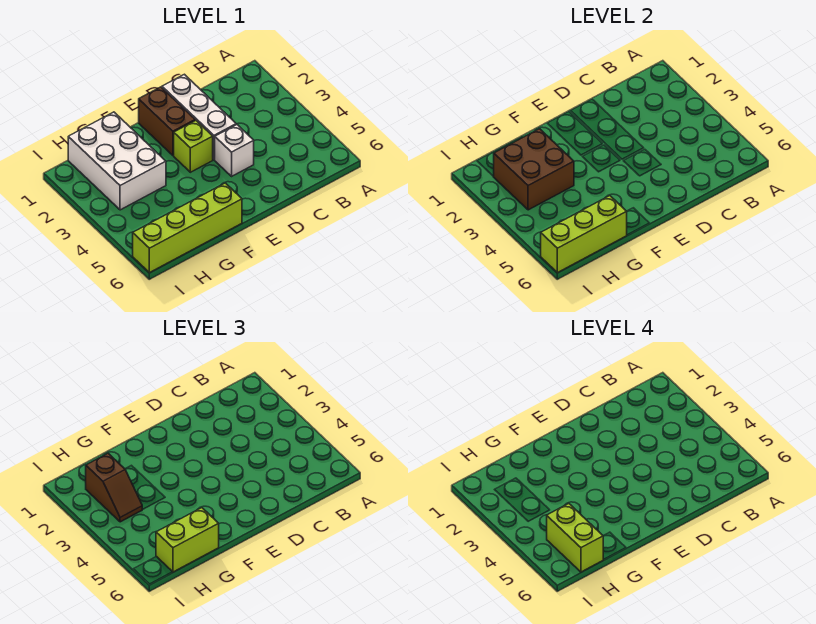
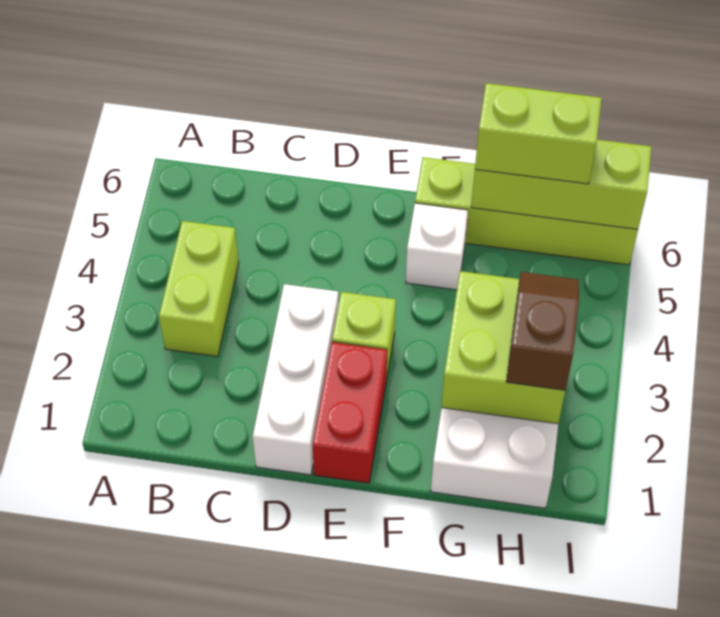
white 1x1 brick [215,125,254,176] -> white 1x1 brick moved to [406,203,468,290]
brown 1x2 brick [139,87,195,155] -> red 1x2 brick [312,342,387,483]
brown 2x2 brick [493,129,574,210] -> lime 2x2 brick [441,271,565,424]
lime 1x2 brick [547,503,603,572] -> lime 1x2 brick moved to [159,221,239,357]

